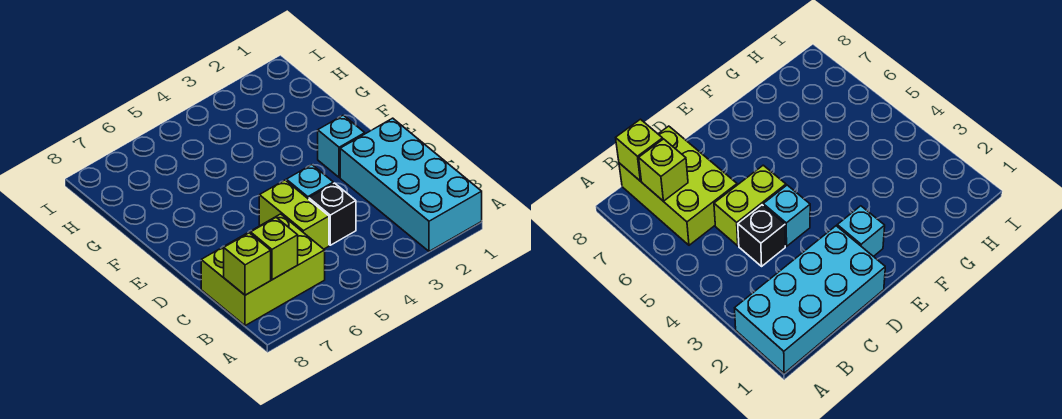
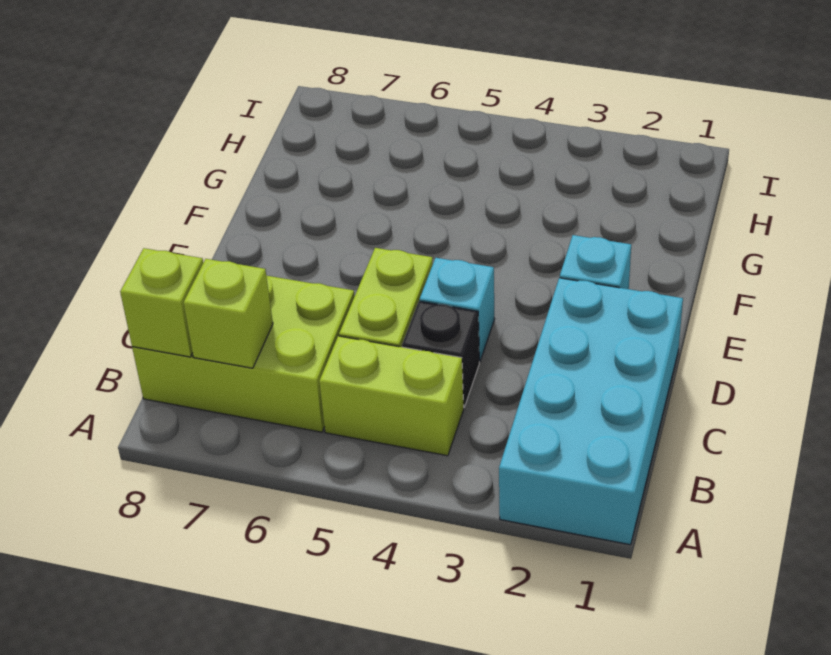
none -> lime 1x2 brick [319,336,464,456]

